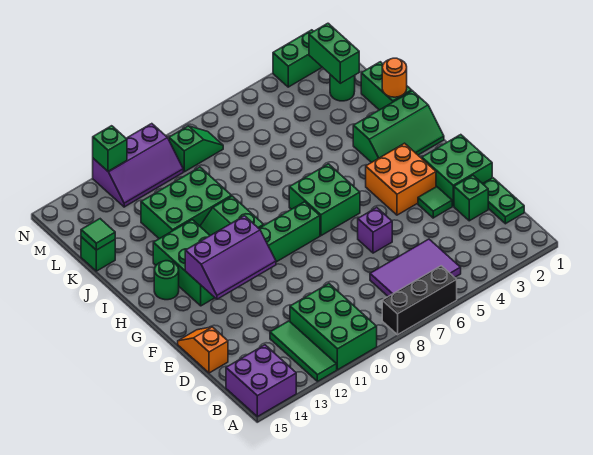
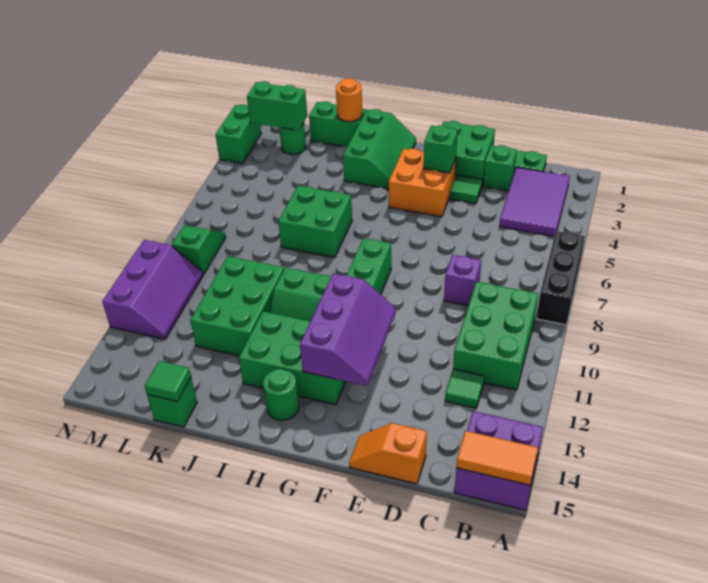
green 2x3 brick [290,284,377,370] -> green 2x3 brick turned to [453,282,538,390]
green 1x3 tile [270,321,337,381] -> green 1x1 tile [445,369,484,408]
none -> orange 1x2 tile [456,431,538,485]
purple 2x3 tile [370,239,461,296] -> purple 2x3 tile moved to [499,167,570,237]
purple 1x1 brick [358,208,392,253] -> purple 1x1 brick moved to [444,255,481,306]
green 2x2 brick [289,164,360,236] -> green 2x2 brick moved to [278,186,352,257]
green 1x1 brick [93,126,127,171] -> green 1x1 brick moved to [424,125,457,173]

